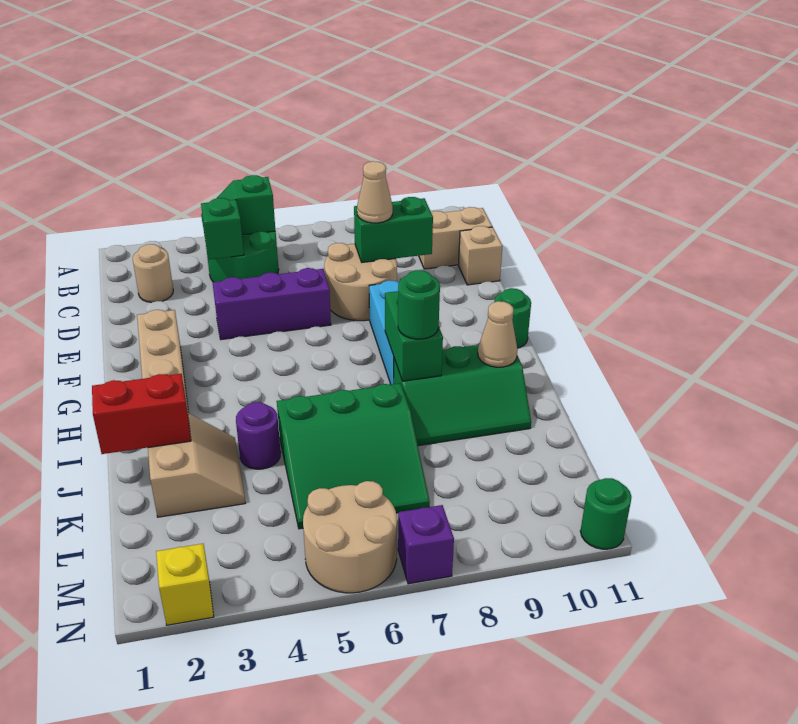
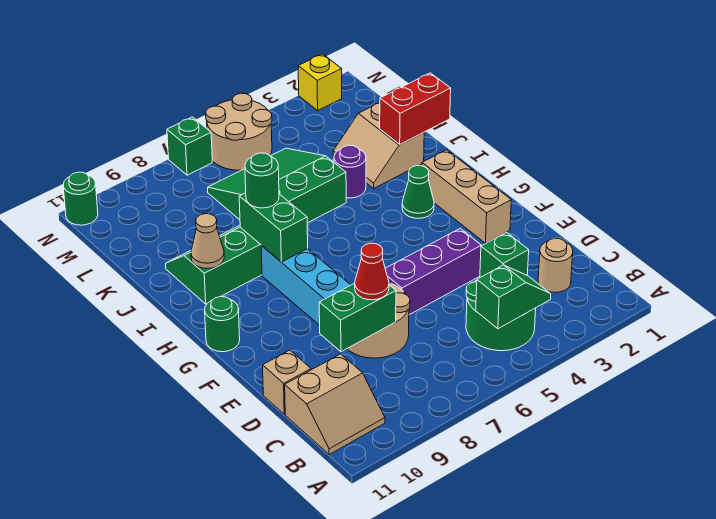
tan 1x1 cone [357,161,393,223] -> red 1x1 cone [355,243,389,300]
none -> green 1x1 cone [402,166,434,218]
purple 1x1 brick [398,505,454,584] -> green 1x1 brick [167,117,212,175]

